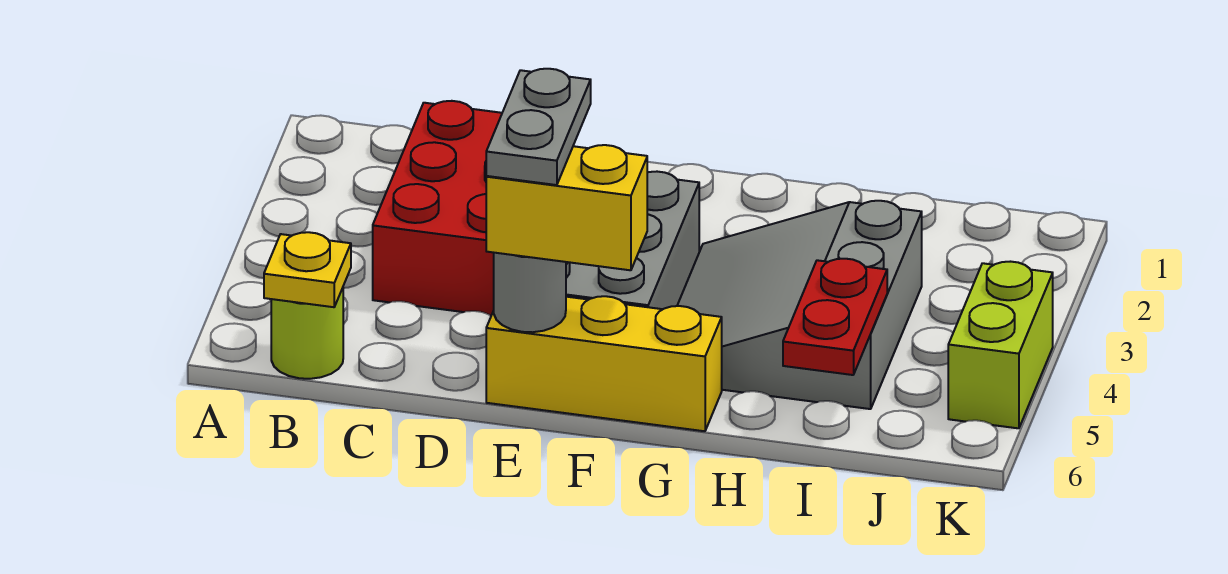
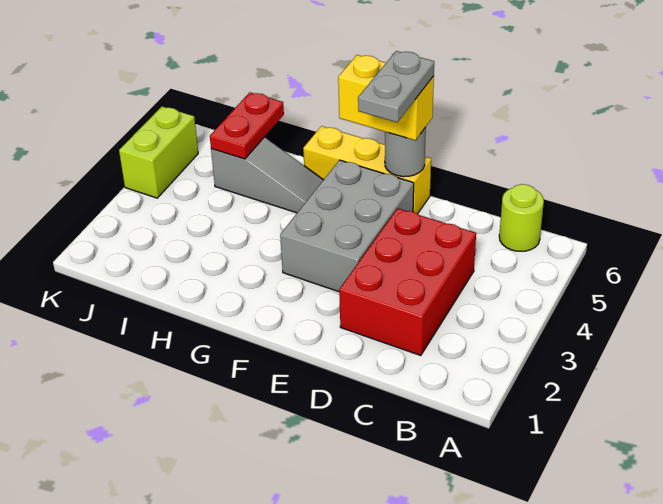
yellow 1x1 plate [264,232,351,307] -> none
grey 3x3 slope [677,201,922,409] -> grey 1x3 slope [211,137,323,213]

